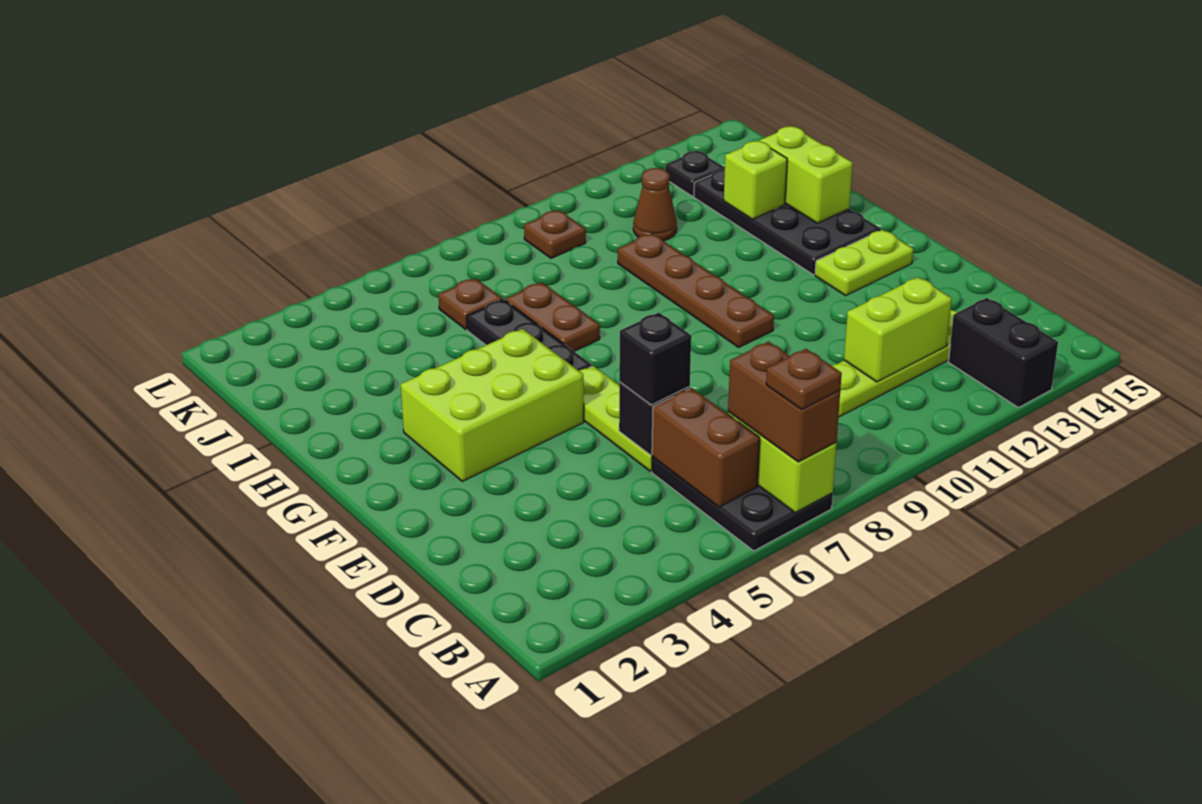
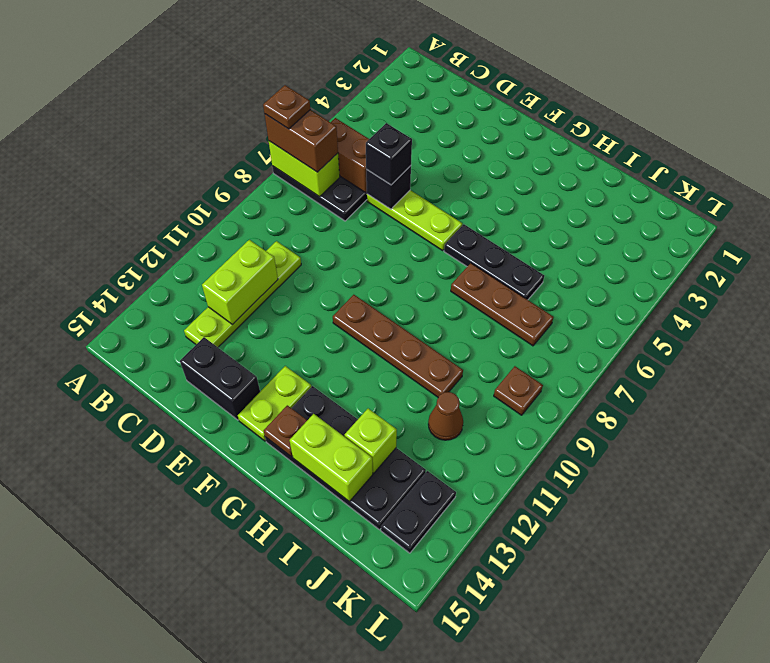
black 1x2 brick [948,298,1058,408] -> black 1x2 brick moved to [180,337,260,420]
lime 2x3 brick [401,329,584,481] -> none
brown 1x2 plate [506,282,600,351] -> brown 1x3 plate [451,263,553,346]
brown 1x1 plate [438,278,502,330] -> brown 1x1 plate moved to [264,405,307,457]
black 1x1 plate [665,151,725,196] -> black 1x2 plate [381,471,456,553]

